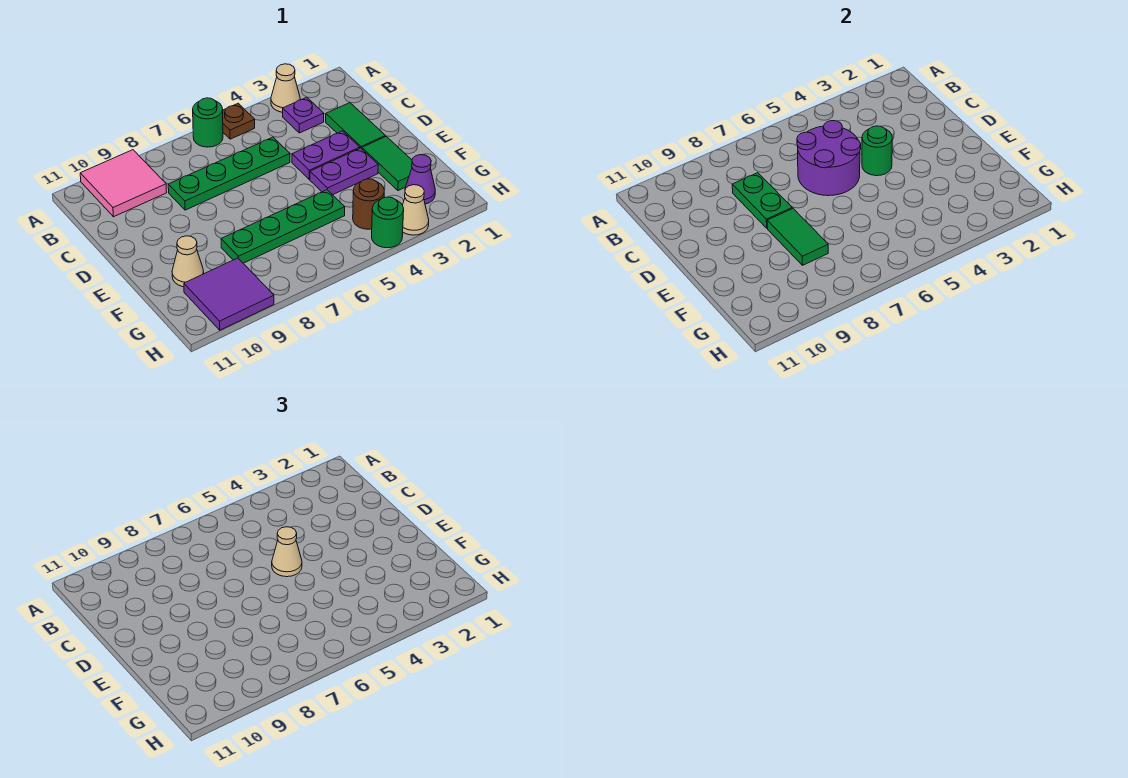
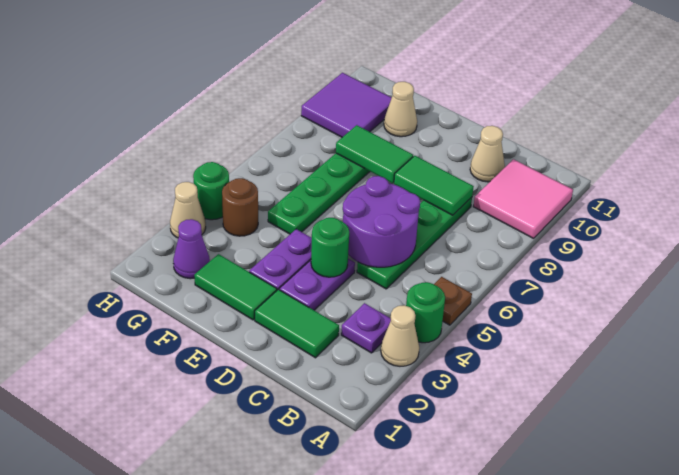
green 1x1 round brick [193,98,223,147] -> green 1x1 round brick moved to [406,282,445,343]
green 1x2 plate [732,173,792,228] -> green 1x2 tile [394,156,474,215]
tan 1x1 cone [272,527,302,577] -> tan 1x1 cone moved to [470,126,505,182]

